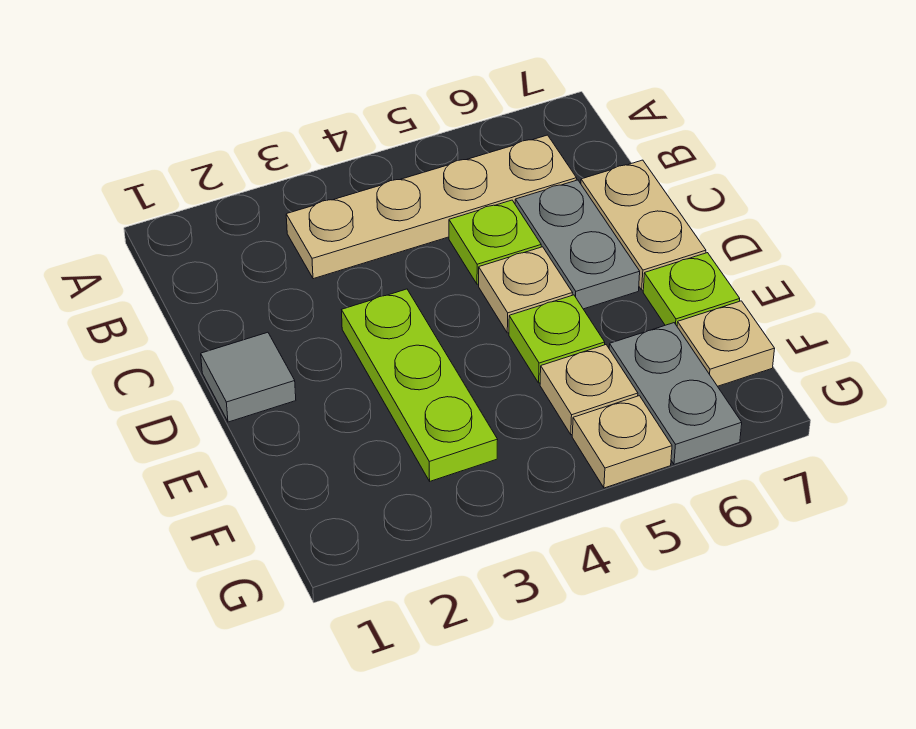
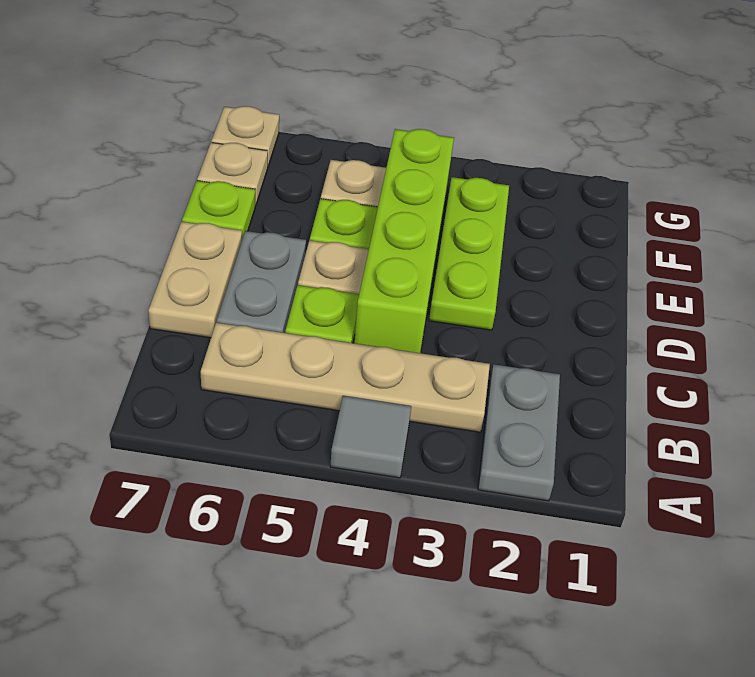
none -> lime 1x4 brick [354,129,454,353]
grey 1x1 tile [201,332,296,422] -> grey 1x1 tile moved to [330,396,411,478]
grey 1x2 plate [609,323,742,464] -> grey 1x2 plate moved to [478,364,560,501]
tan 1x1 plate [572,396,672,488] -> tan 1x1 plate moved to [211,106,279,166]

